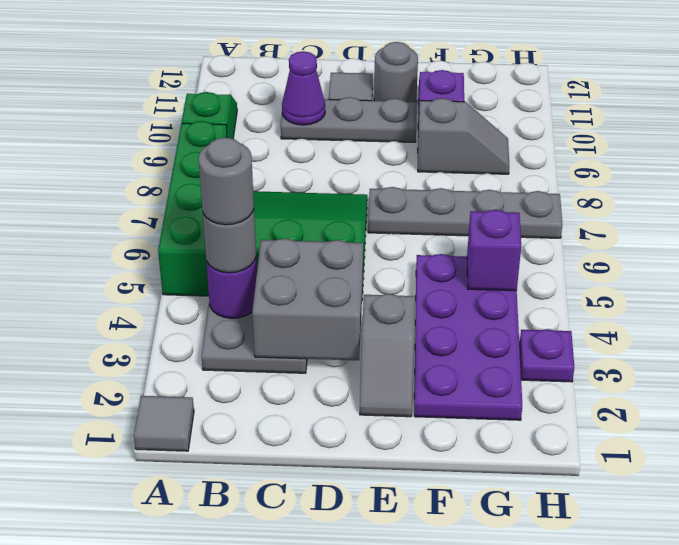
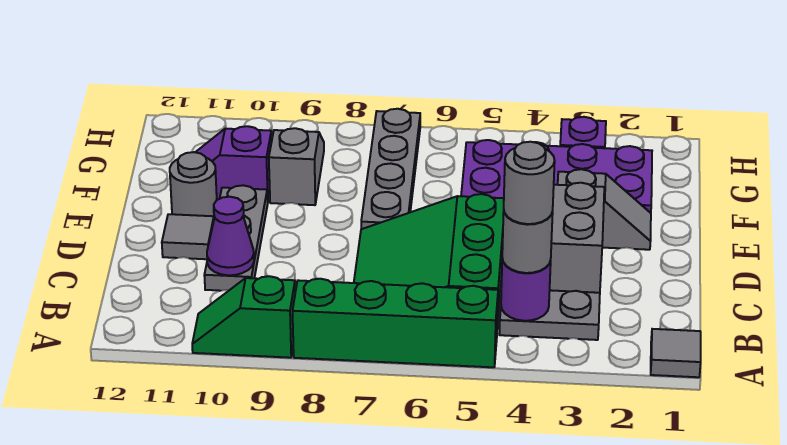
purple 1x1 brick [467,210,521,291] -> none

